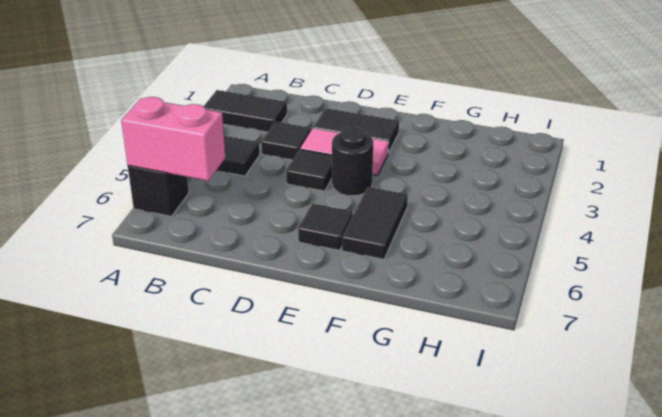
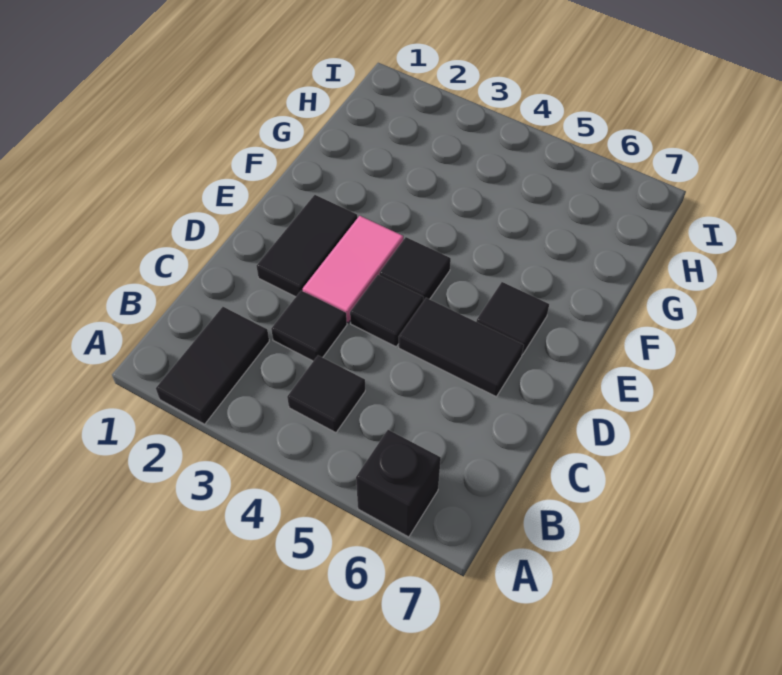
pink 1x2 brick [121,97,225,181] -> none
black 1x1 round brick [332,127,373,196] -> black 1x1 tile [379,237,451,301]
black 1x2 tile [342,187,408,259] -> black 1x2 tile moved to [399,298,524,397]

